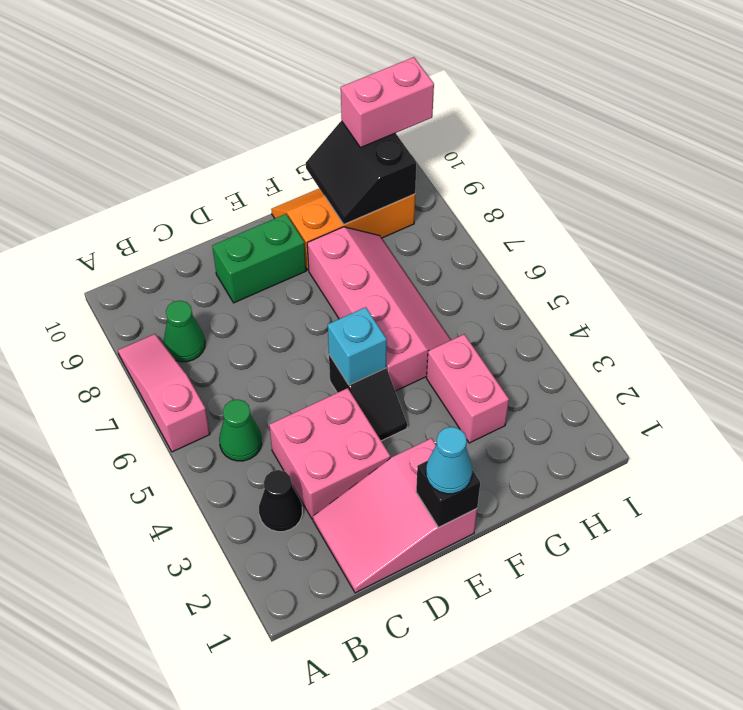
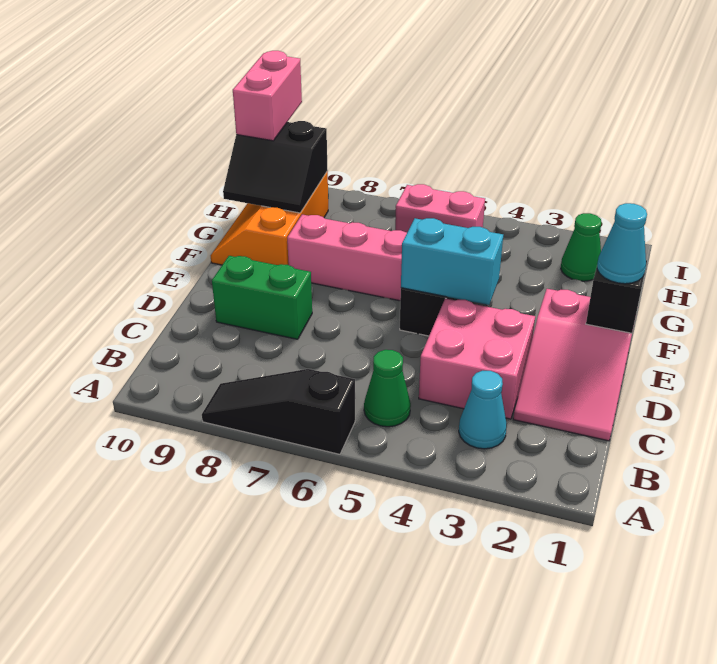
pink 1x3 slope [118,334,210,452] -> black 1x3 slope [202,369,355,454]
black 1x1 cone [259,470,302,532] -> cyan 1x1 cone [459,371,507,449]
green 1x1 cone [164,301,205,362] -> green 1x1 cone moved to [561,213,602,281]
green 1x2 brick [212,214,306,303] -> green 1x2 brick turned to [212,256,312,339]
cyan 1x1 brick [328,307,387,385] -> cyan 1x2 brick [401,218,503,305]
pink 1x2 brick [427,334,509,443] -> pink 1x2 brick moved to [395,184,485,232]

